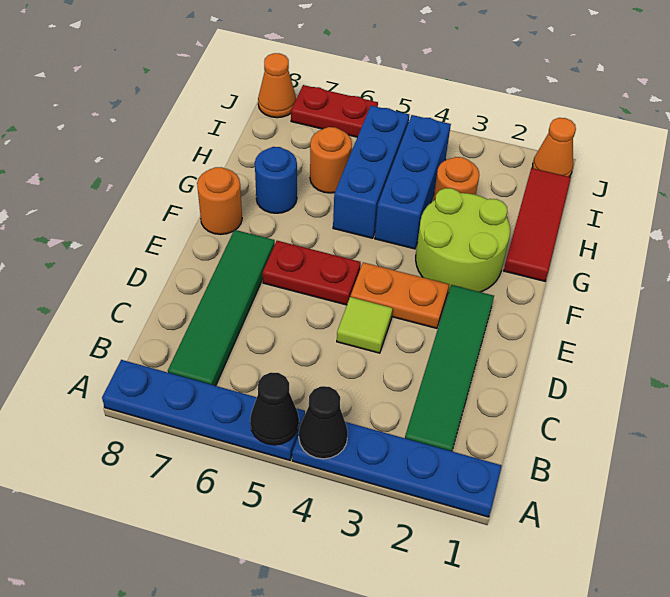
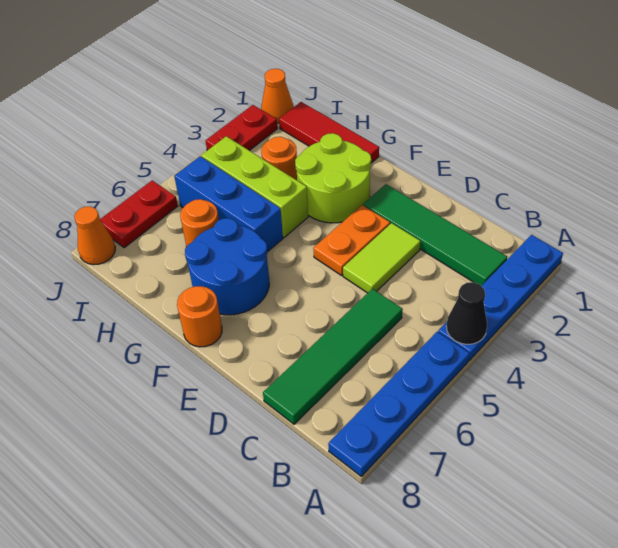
black 1x1 cone [250,372,299,445] -> none
green 1x4 tile [168,230,275,386] -> green 1x4 tile turned to [263,289,403,424]
lime 1x1 tile [337,297,393,353] -> lime 1x2 tile [343,223,420,293]
red 1x2 plate [263,241,361,305] -> red 1x2 plate moved to [206,105,277,151]
blue 1x3 brick [375,115,451,249] -> lime 1x3 brick [201,136,308,237]
blue 1x1 round brick [255,147,297,213] -> blue 2x2 round brick [185,218,269,315]

